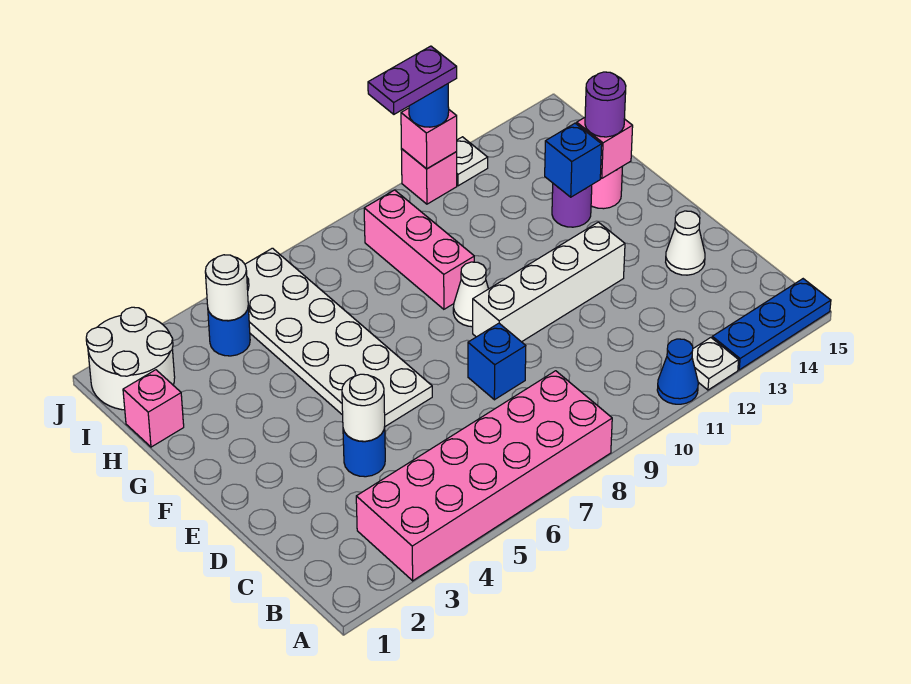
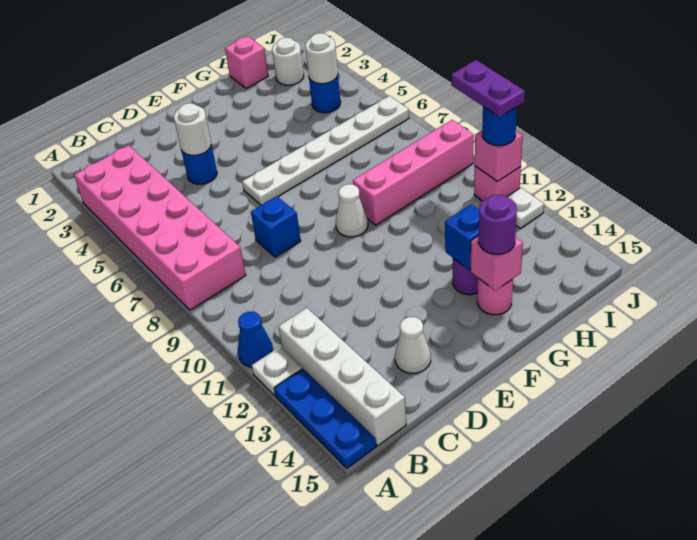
white 2x6 plate [245,248,432,426] -> white 1x6 plate [242,96,409,205]
white 1x4 brick [473,222,625,342] -> white 1x4 brick moved to [278,308,406,446]
pink 1x3 brick [364,190,474,309] -> pink 1x4 brick [353,120,474,225]
white 2x2 round brick [86,307,175,410] -> white 1x1 round brick [272,38,304,85]

